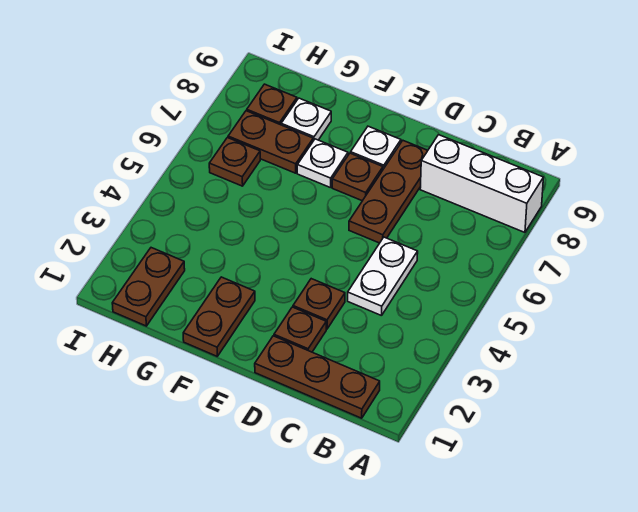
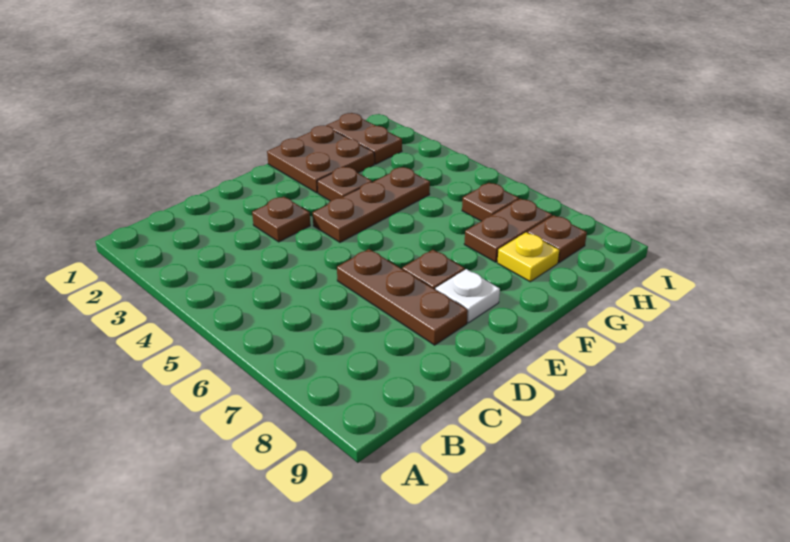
white 1x3 brick [420,135,543,232] -> none
brown 1x3 plate [255,336,380,418] -> brown 1x3 plate moved to [313,167,430,242]
white 1x2 plate [348,237,418,316] -> none
brown 1x1 plate [274,307,326,352] -> brown 1x1 plate moved to [317,167,372,201]
brown 1x2 plate [183,277,255,356] -> brown 2x2 plate [267,125,374,193]
white 1x1 plate [297,139,348,188] -> none
white 1x1 plate [281,98,331,141] -> yellow 1x1 plate [497,232,559,282]

